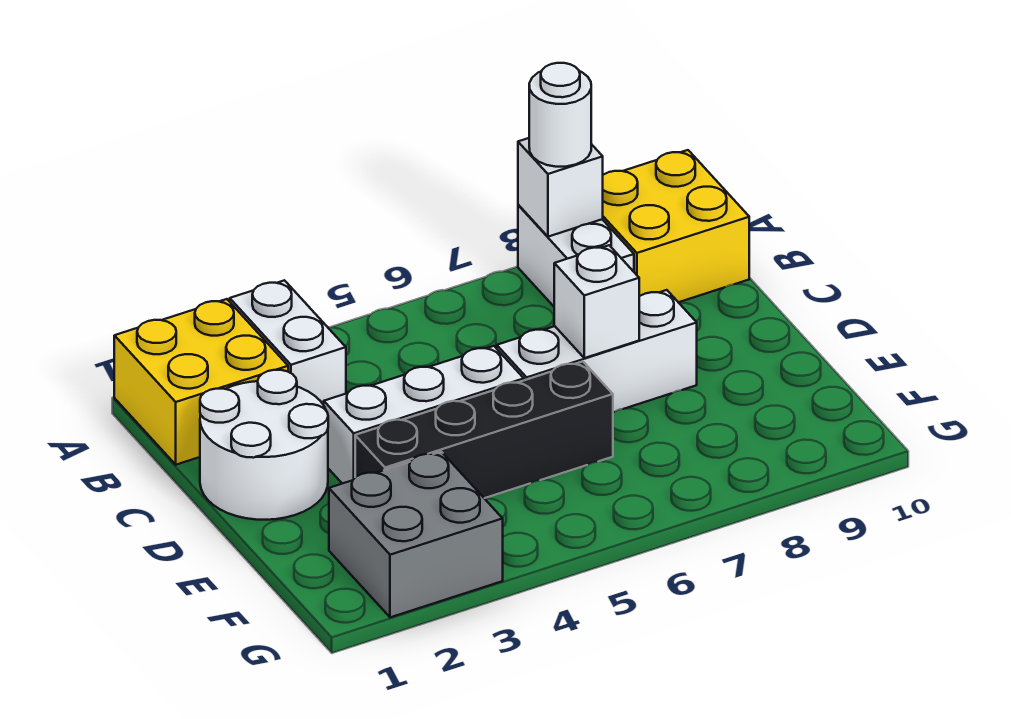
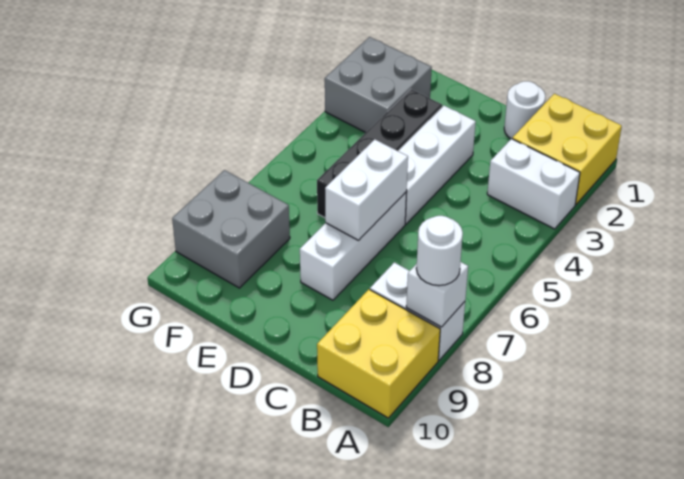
white 2x2 round brick [200,370,328,520] -> white 1x1 round brick [504,81,545,139]
white 1x1 brick [554,245,639,358] -> white 1x2 brick [325,139,408,240]
none -> grey 2x2 brick [172,170,290,288]

